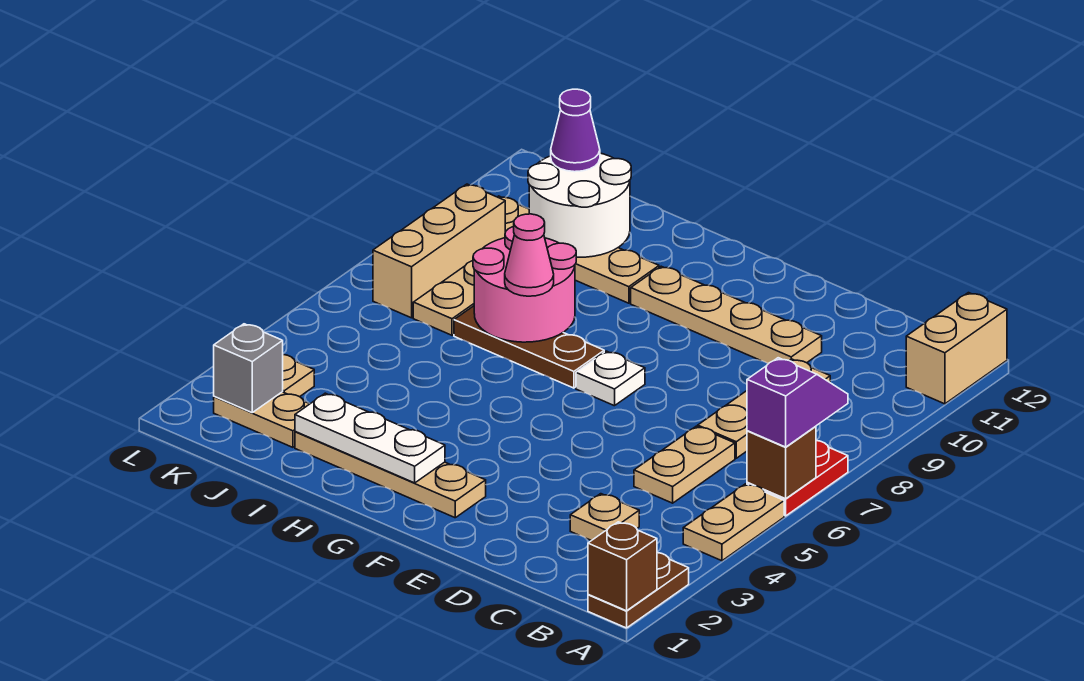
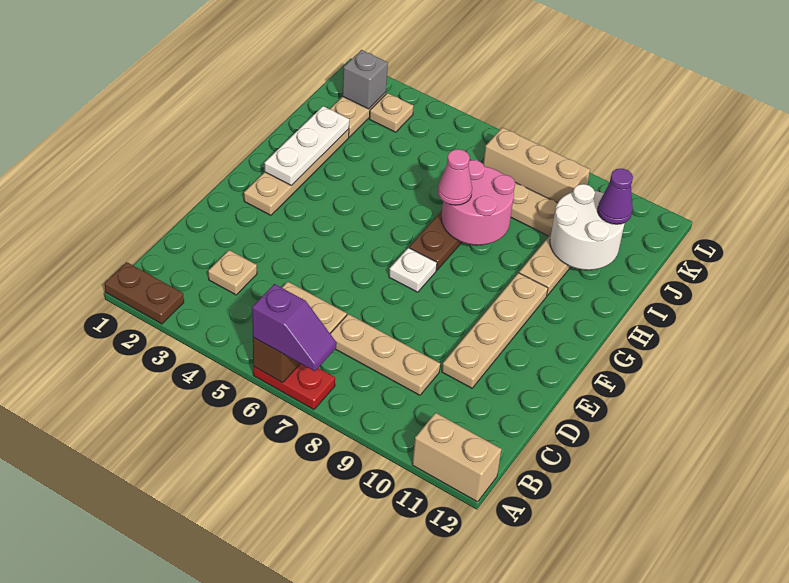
brown 1x1 brick [588,522,657,611] -> none
tan 1x2 plate [683,484,784,561] -> none

